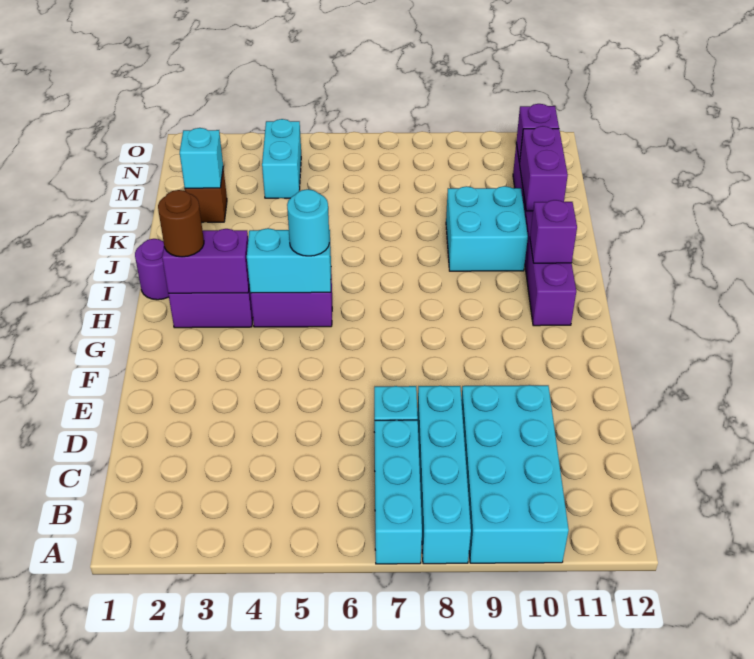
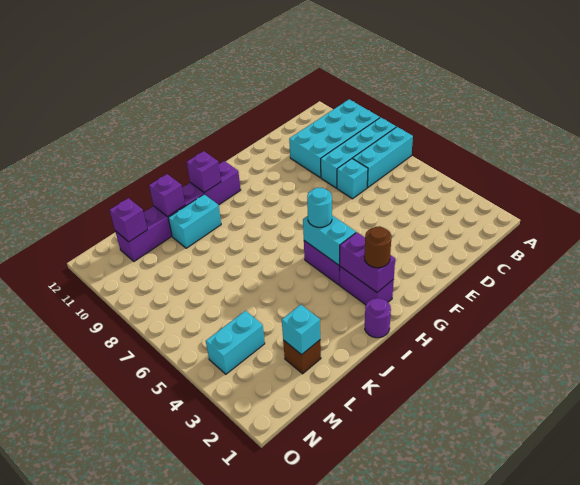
cyan 2x2 brick [446,186,528,271] -> cyan 1x2 brick [168,194,221,248]
purple 1x2 brick [519,126,568,211] -> purple 1x1 brick [149,174,185,217]

